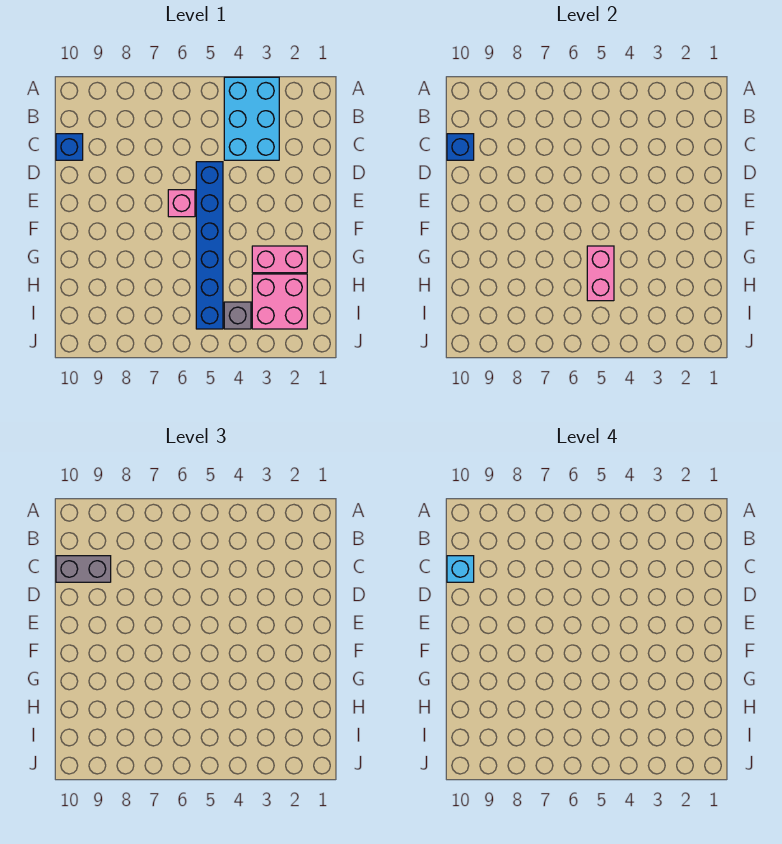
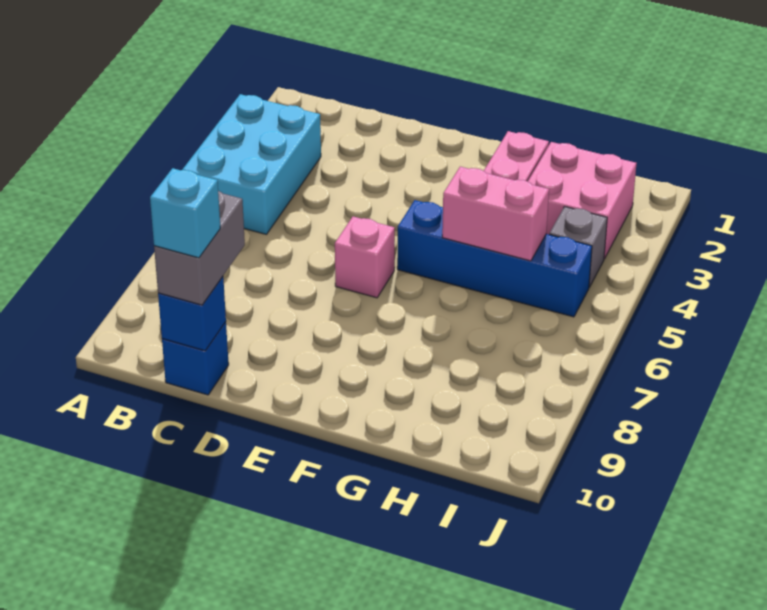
cyan 2x3 brick [224,77,279,160] -> cyan 2x3 brick turned to [182,94,321,234]
blue 1x6 brick [196,162,223,329] -> blue 1x4 brick [397,200,592,317]

